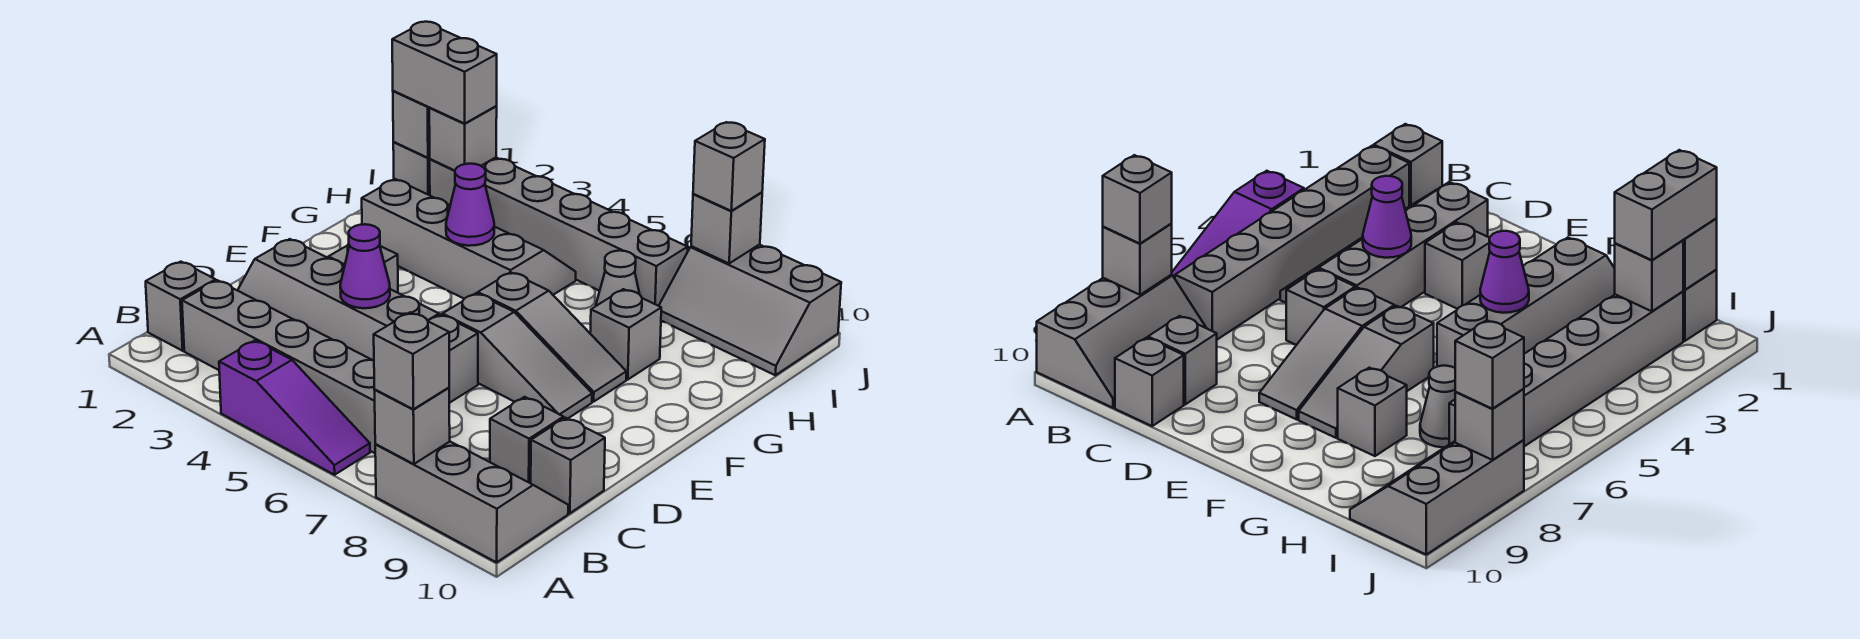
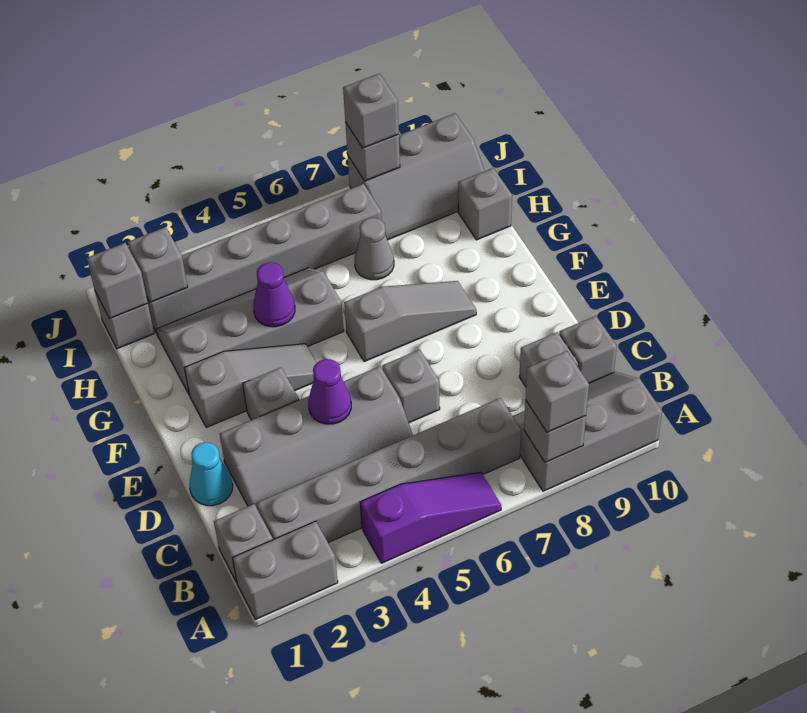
none -> cyan 1x1 cone [189,442,233,506]
grey 1x3 slope [443,293,592,419] -> grey 1x3 slope moved to [184,344,316,428]
grey 1x1 brick [590,289,661,379] -> grey 1x1 brick moved to [458,168,512,240]
grey 1x2 brick [392,22,497,124] -> grey 1x2 brick moved to [233,521,338,620]

